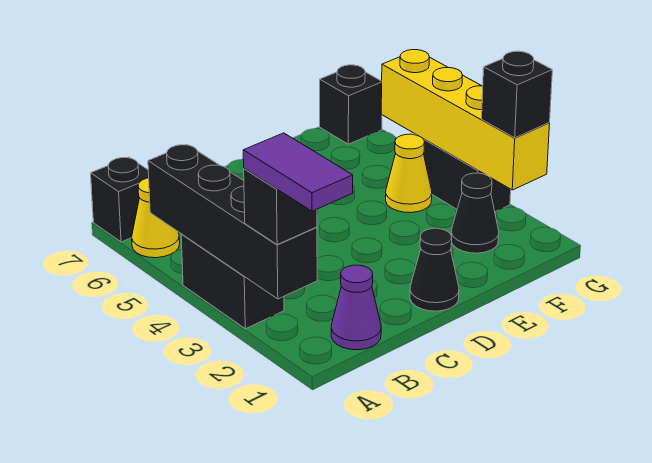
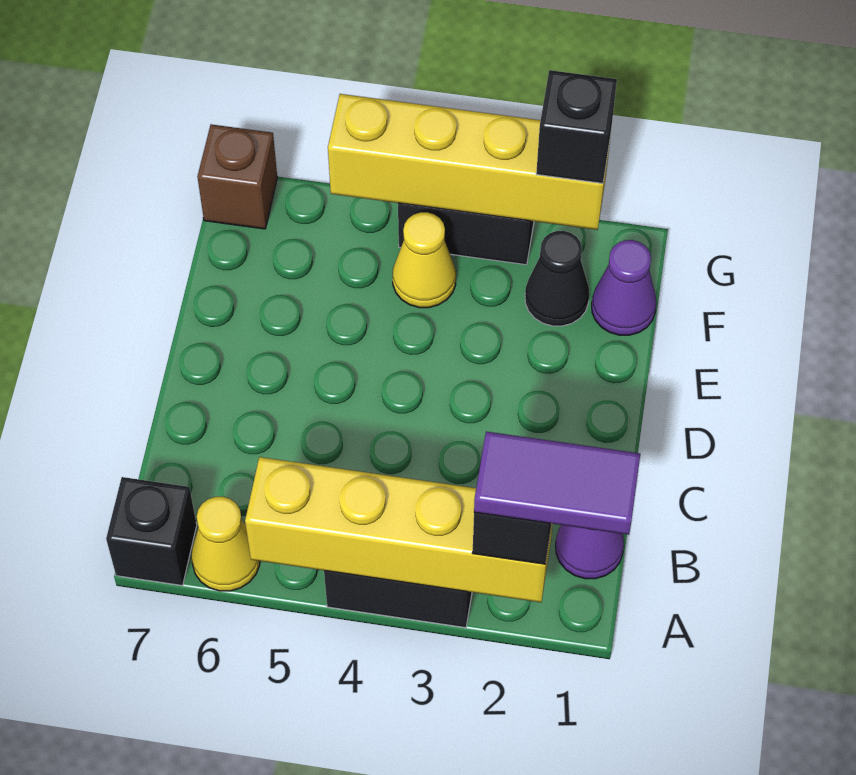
black 1x4 brick [148,145,317,299] -> yellow 1x4 brick [245,457,553,602]
black 1x1 cone [410,228,459,311] -> none
none -> purple 1x1 cone [592,240,656,335]
black 1x1 brick [320,65,382,144] -> brown 1x1 brick [197,124,277,229]

